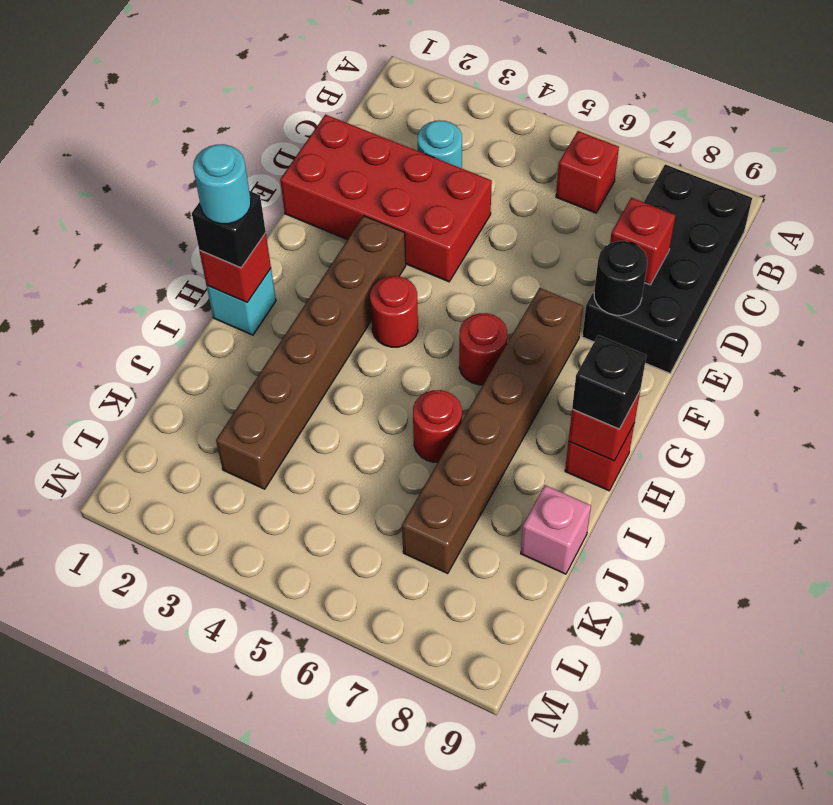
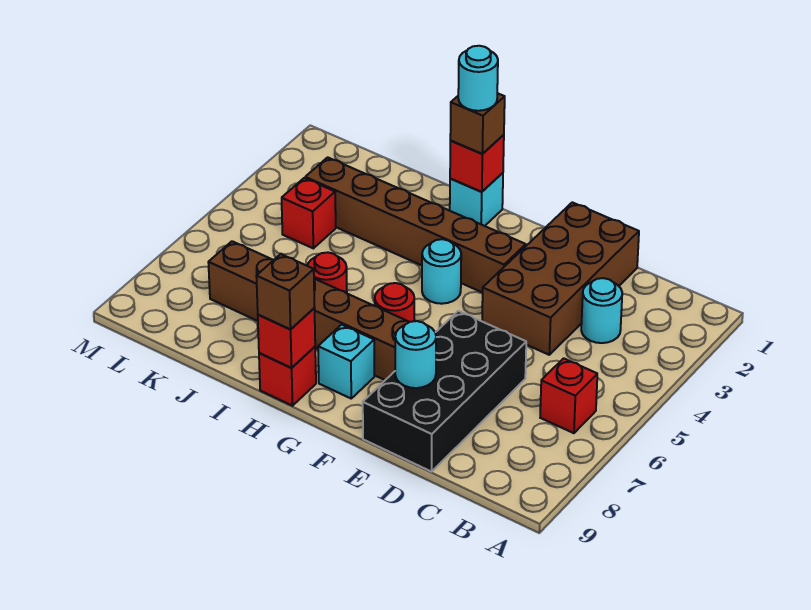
black 2x4 brick [582,164,752,373] -> black 2x4 brick turned to [363,311,526,472]
red 2x4 brick [280,115,492,282] -> brown 2x4 brick [482,202,639,355]
red 1x1 brick [610,198,675,285] -> red 1x1 brick moved to [282,178,336,248]
black 1x1 round brick [594,241,647,315] -> cyan 1x1 round brick [395,321,436,388]
red 1x1 round brick [370,276,418,347] -> cyan 1x1 round brick [422,239,461,304]
none -> cyan 1x1 brick [318,325,374,398]
black 1x1 brick [192,191,266,268] -> brown 1x1 brick [450,93,505,154]
black 1x1 brick [572,335,646,429] -> brown 1x1 brick [256,254,315,329]
pink 1x1 brick [521,485,591,574] -> none

